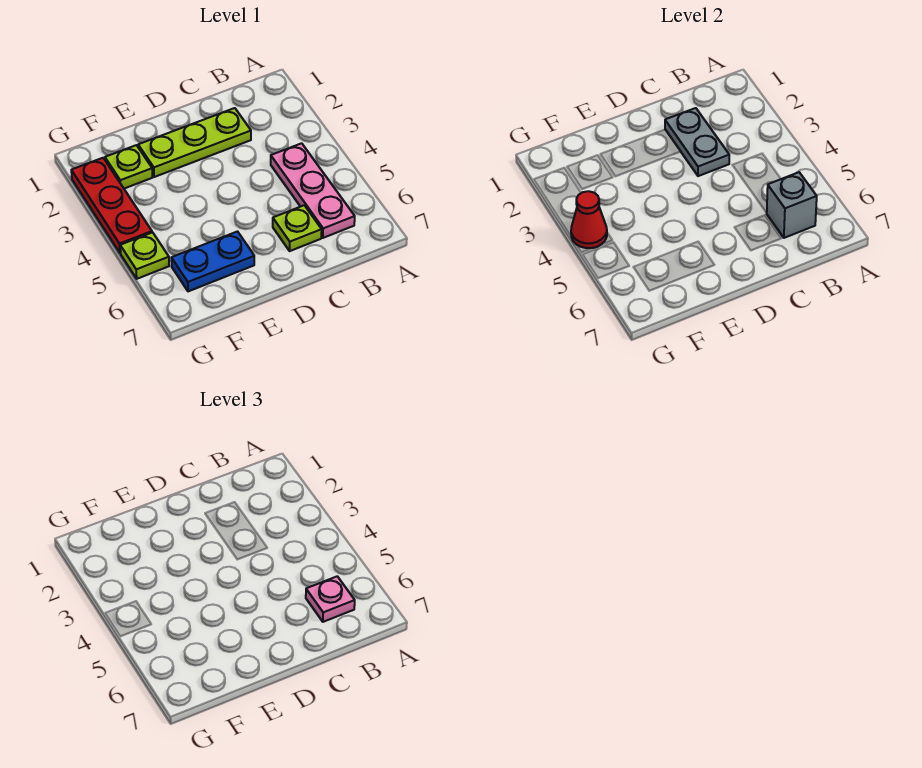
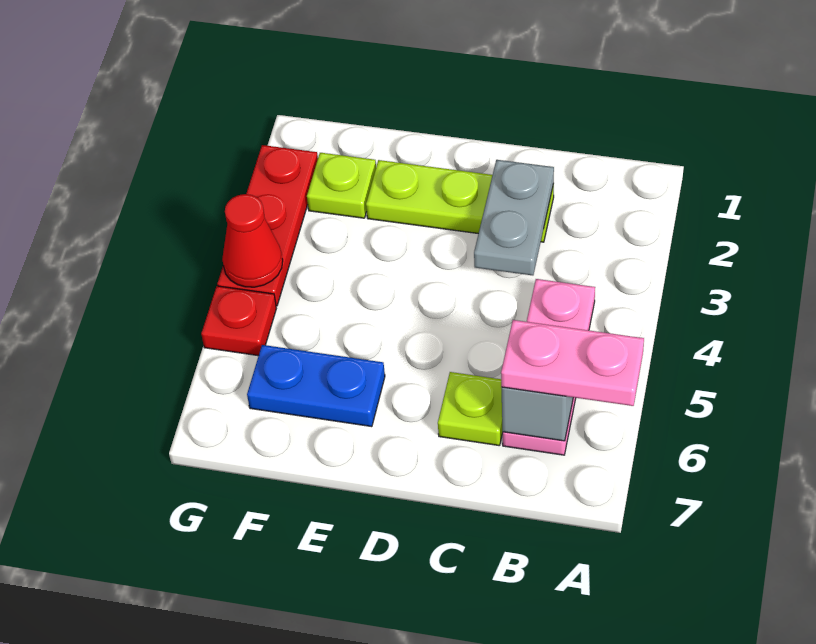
pink 1x1 plate [306,576,355,622] -> pink 1x2 plate [501,320,644,406]
lime 1x1 plate [120,232,169,279] -> red 1x1 plate [201,286,276,356]

